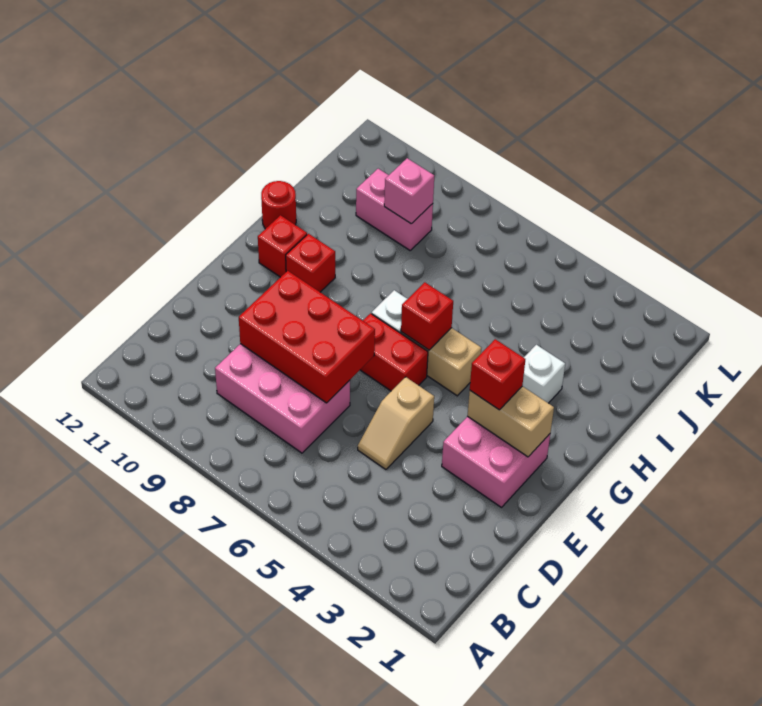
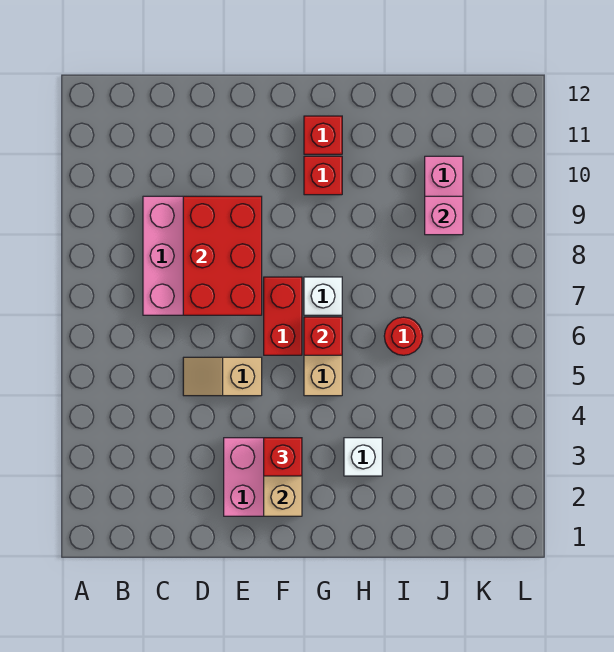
red 1x1 round brick [261,181,296,229] -> red 1x1 round brick moved to [384,317,423,355]

